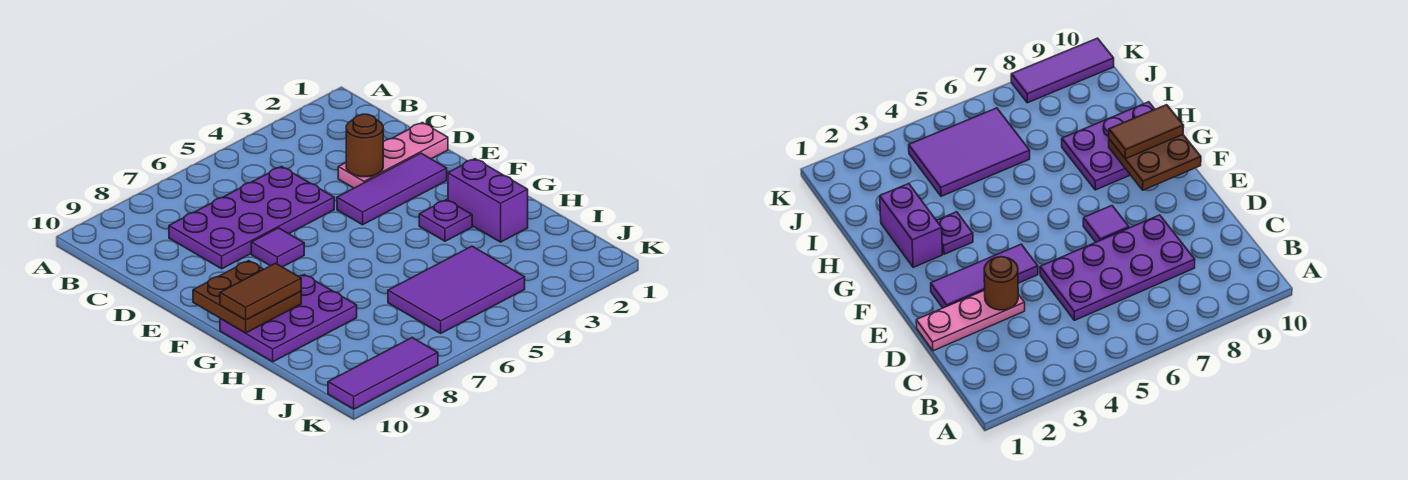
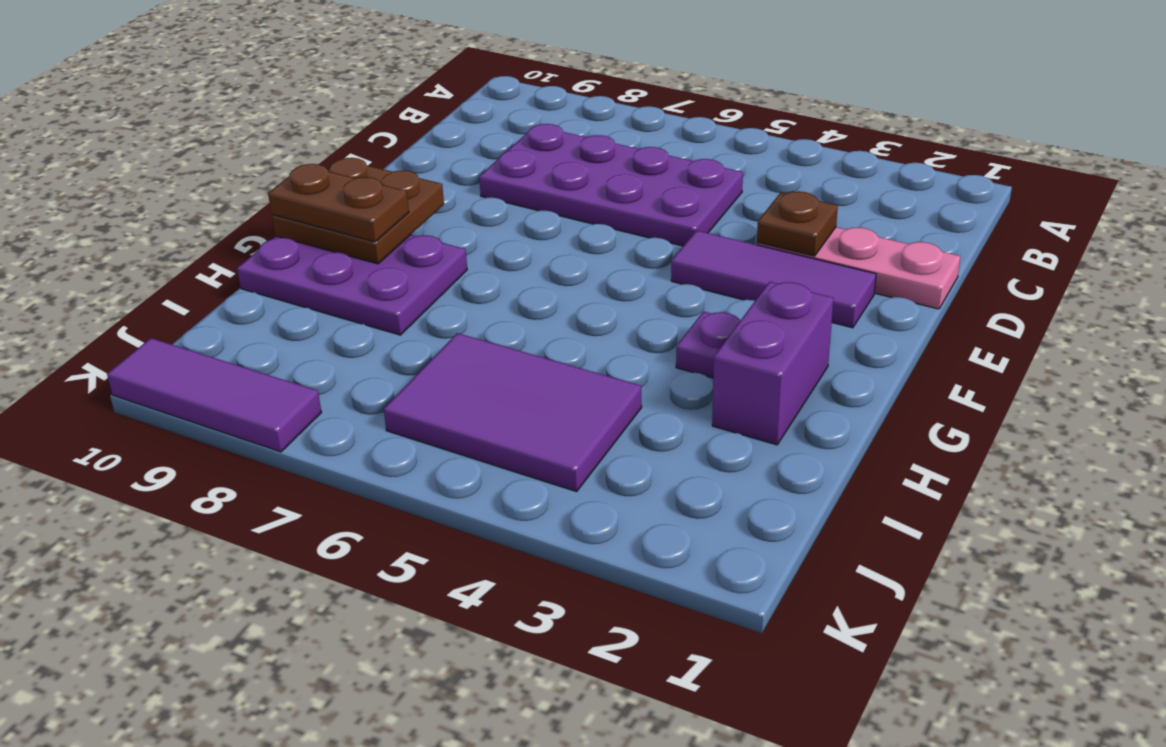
brown 1x1 round brick [346,114,383,177] -> brown 1x1 plate [757,191,838,256]
purple 1x1 tile [251,228,304,267] -> none
brown 1x2 tile [220,263,301,320] -> brown 1x2 plate [268,164,409,242]

